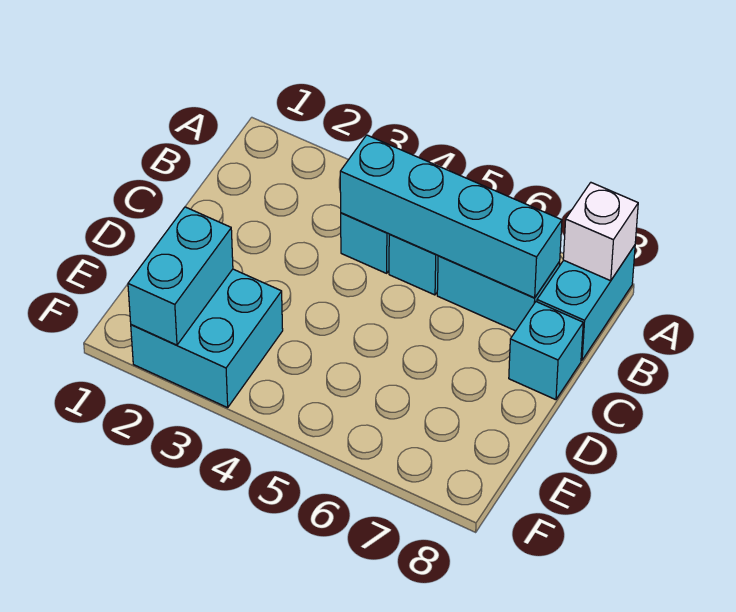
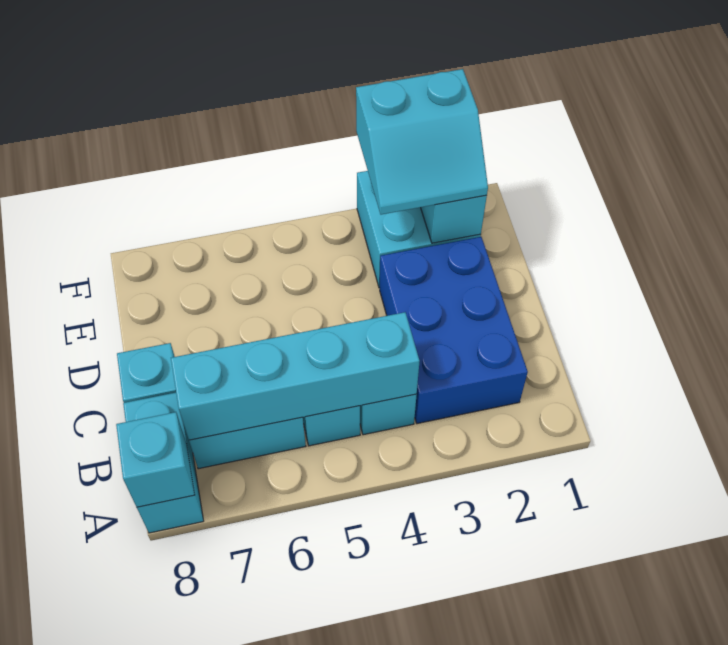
white 1x1 brick [563,183,638,281] -> cyan 1x1 brick [116,412,194,507]
none -> blue 2x3 brick [380,237,528,424]
none -> cyan 2x2 slope [356,69,488,215]

